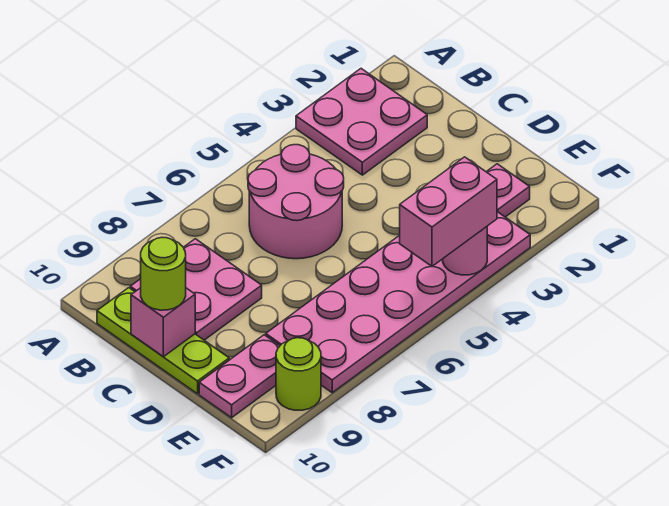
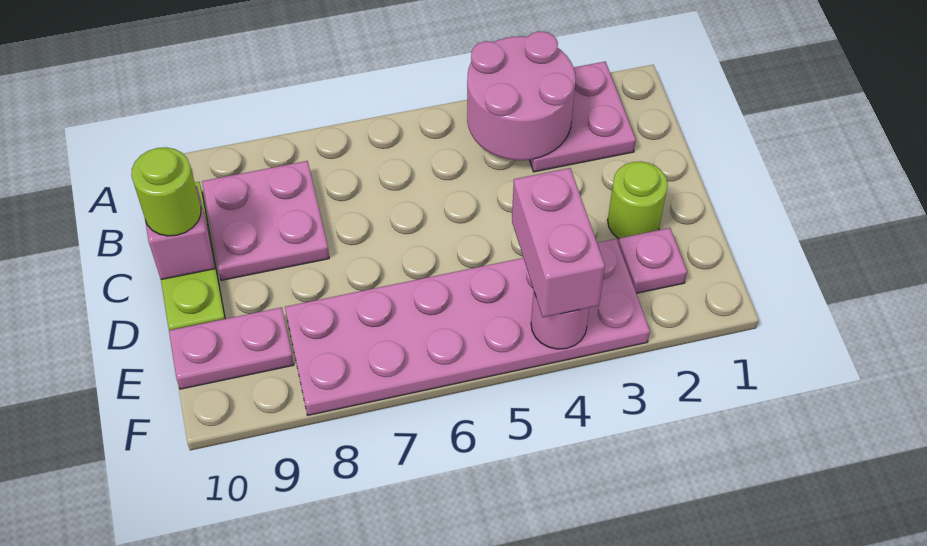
pink 2x2 round brick [248,145,344,259] -> pink 2x2 round brick moved to [467,32,576,160]
pink 1x2 brick [400,157,497,266] -> pink 1x2 brick turned to [512,168,605,317]
lime 1x1 round brick [276,338,321,410] -> lime 1x1 round brick moved to [608,161,668,239]

